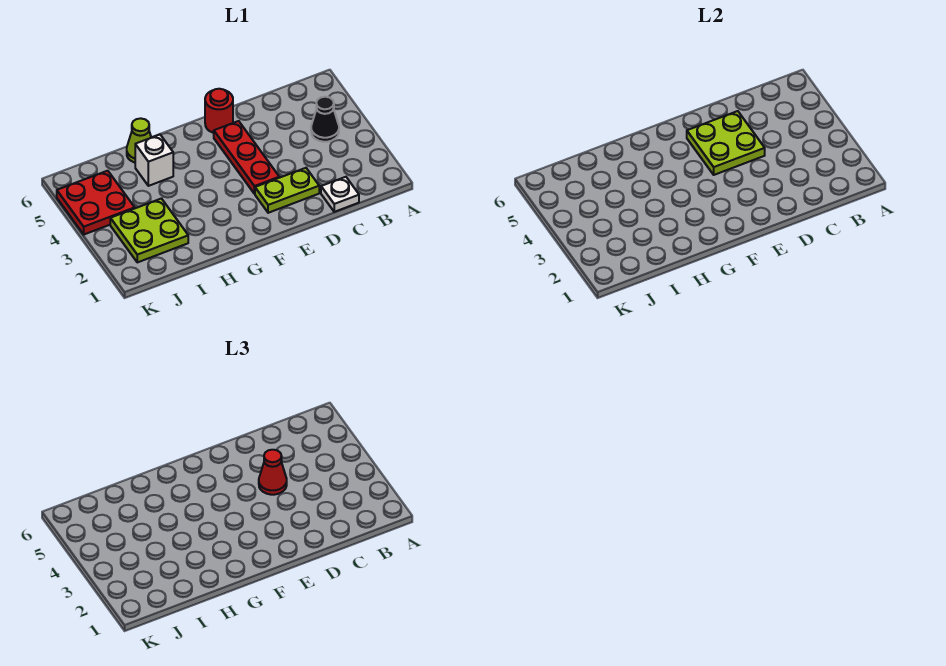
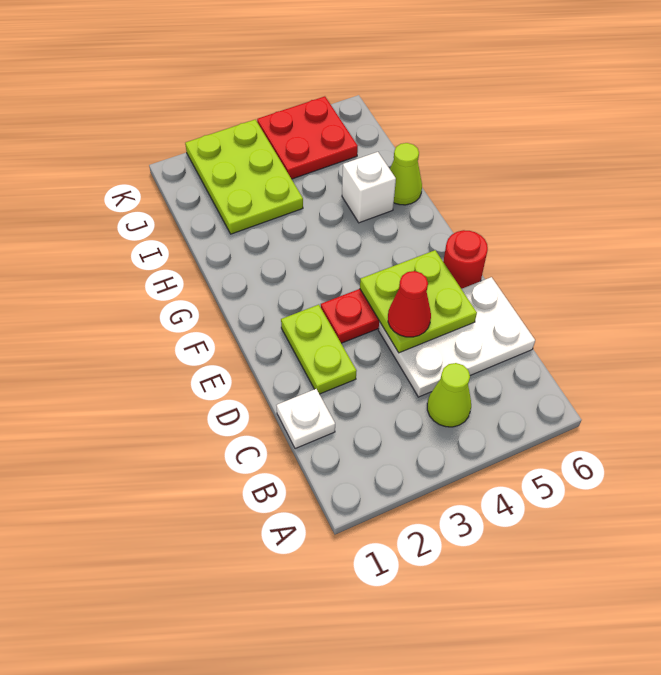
black 1x1 cone [311,97,339,142] -> lime 1x1 cone [427,363,471,427]
none -> white 2x3 plate [379,277,535,397]
lime 2x2 plate [110,199,188,262] -> lime 2x3 plate [185,119,303,234]

